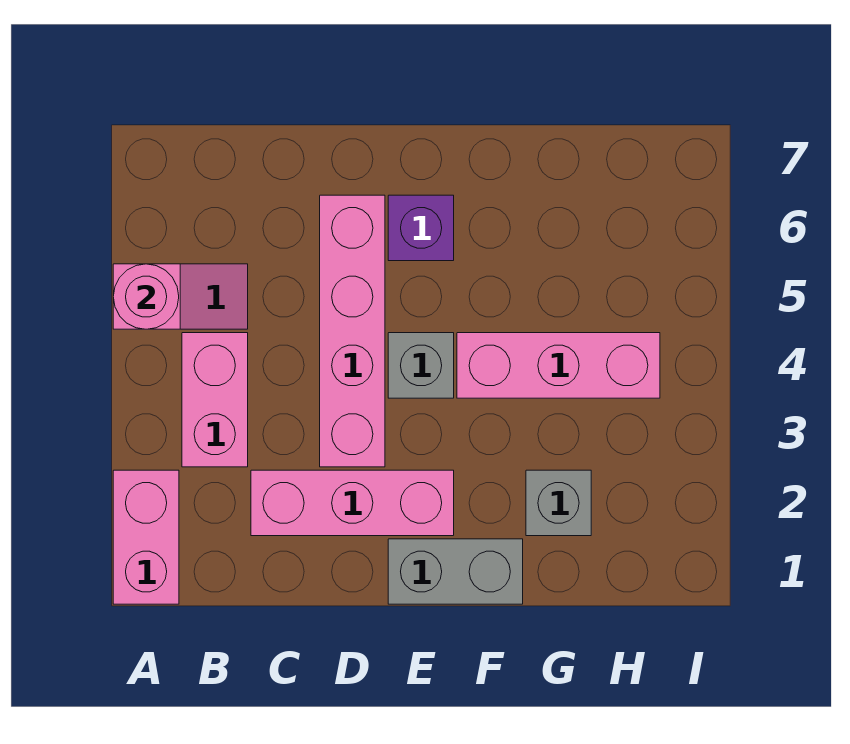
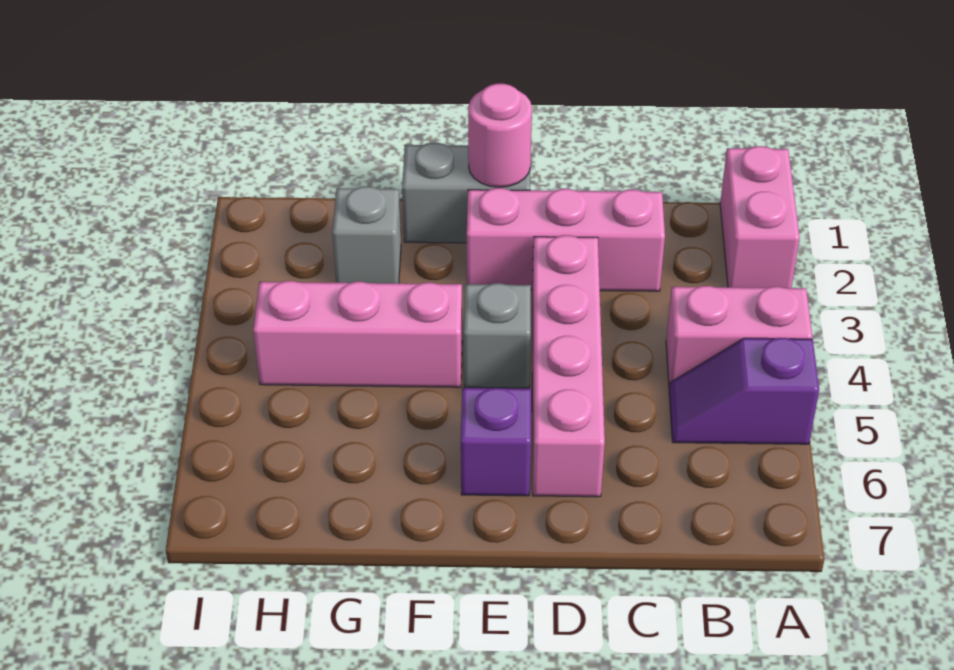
pink 1x2 slope [113,264,248,329] -> purple 1x2 slope [669,338,819,444]
pink 1x1 round brick [113,264,179,329] -> pink 1x1 round brick moved to [468,84,532,187]
pink 1x2 brick [182,333,248,467] -> pink 1x2 brick turned to [666,286,812,390]

